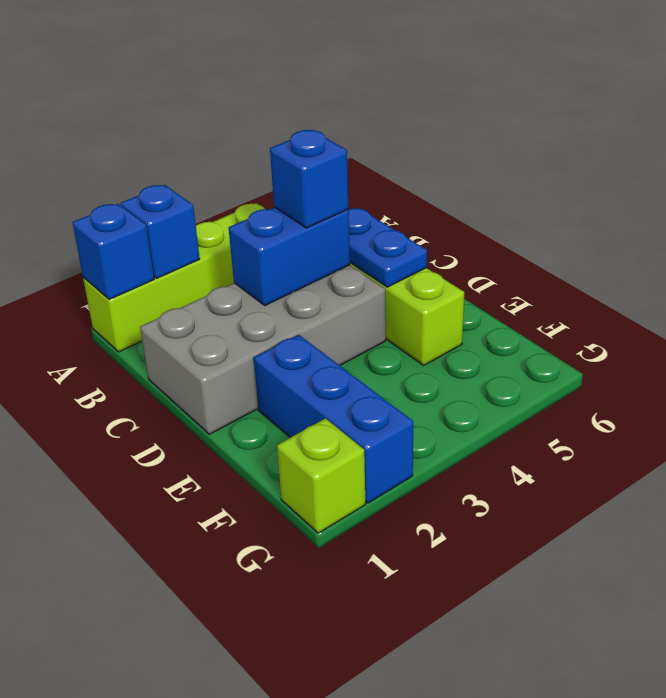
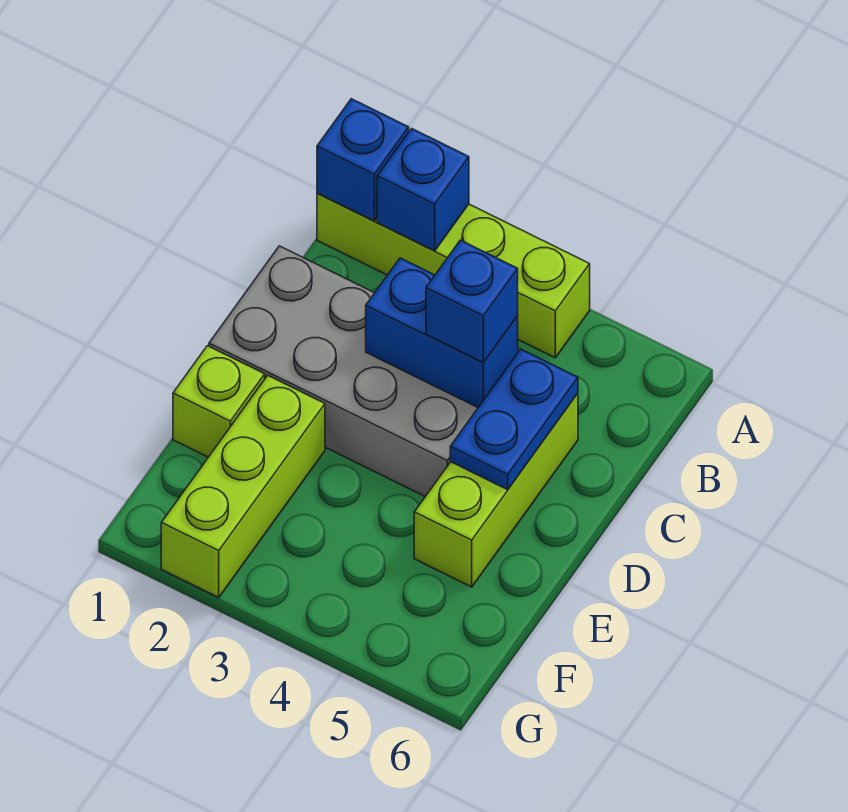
blue 1x3 brick [254,335,413,503] -> lime 1x3 brick [161,376,325,597]
lime 1x1 brick [277,418,365,533] -> lime 1x1 brick moved to [173,346,265,457]

